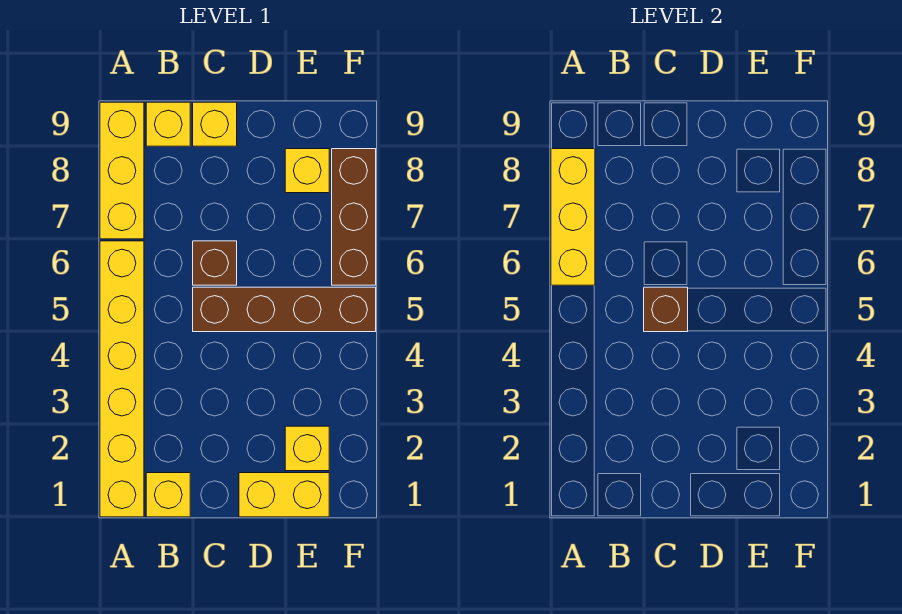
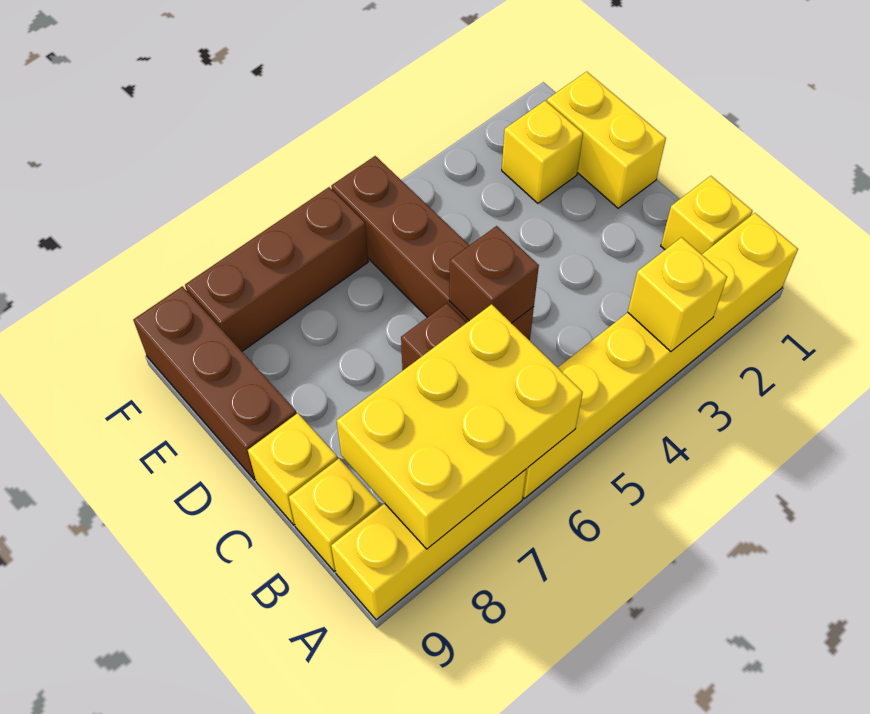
yellow 1x3 brick [551,149,595,285] -> yellow 2x3 brick [337,304,583,549]
none -> brown 1x3 brick [133,286,296,480]
yellow 1x1 brick [285,149,329,193] -> yellow 1x1 brick moved to [628,237,727,352]

